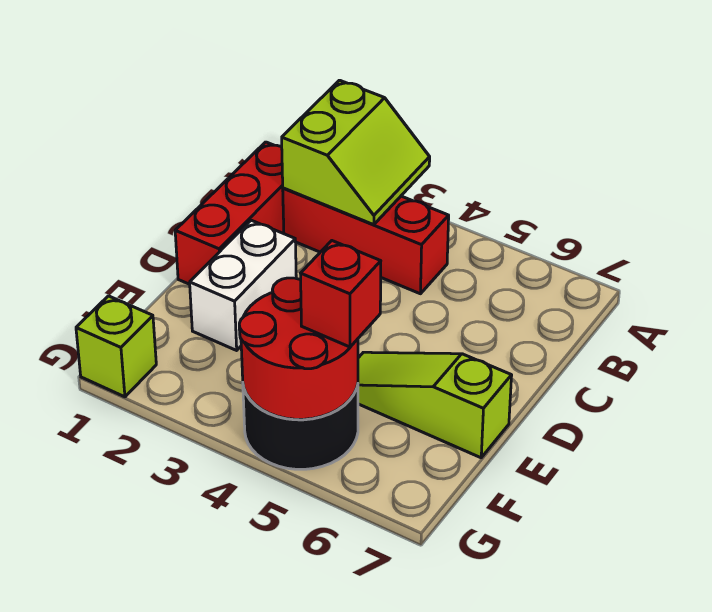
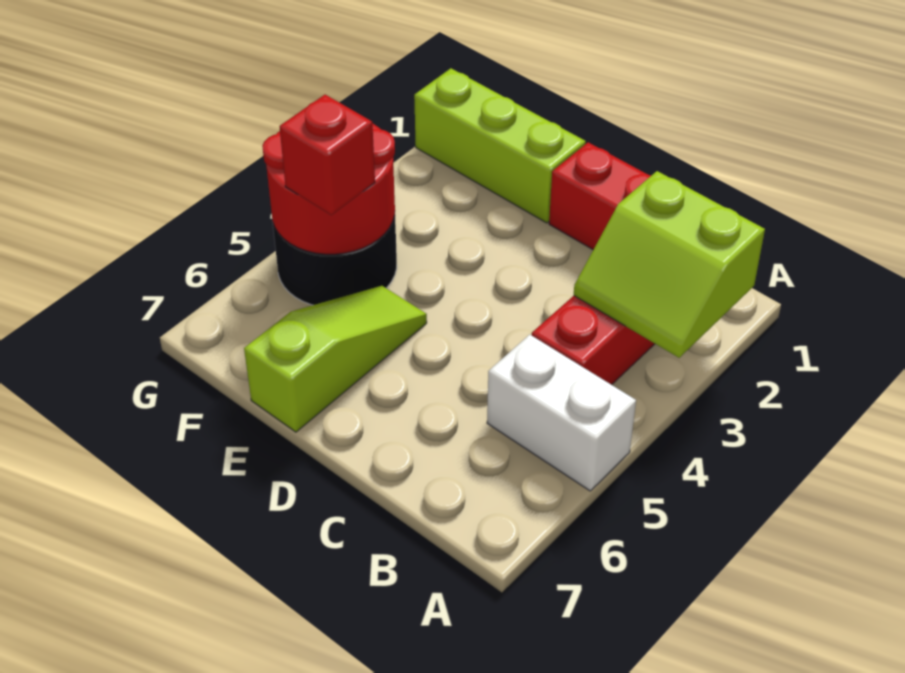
white 1x2 brick [190,220,296,350] -> white 1x2 brick moved to [487,335,636,491]
lime 1x1 brick [76,296,156,397] -> lime 1x3 brick [414,68,586,223]

